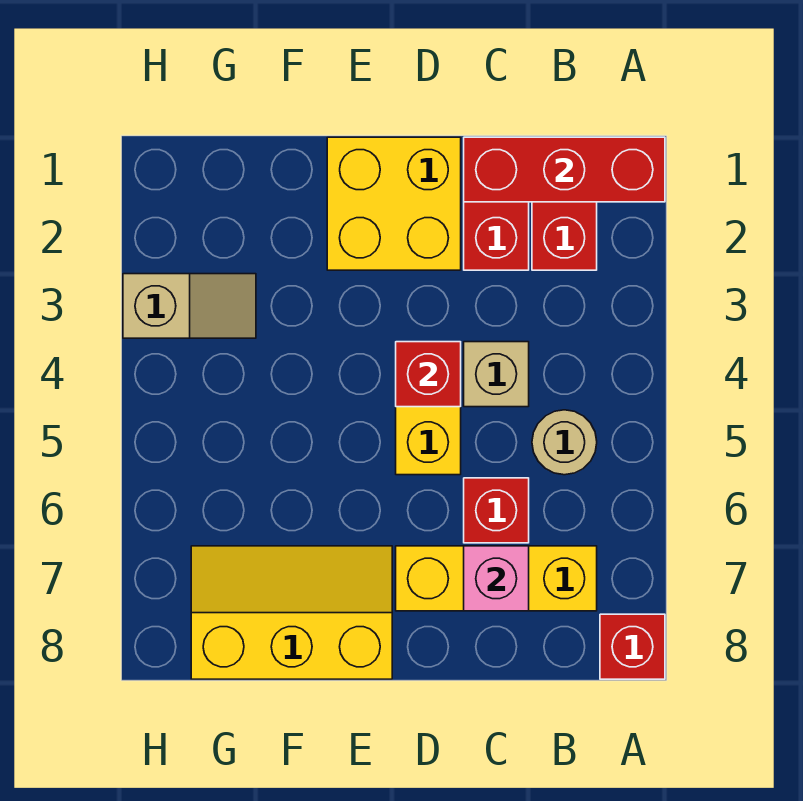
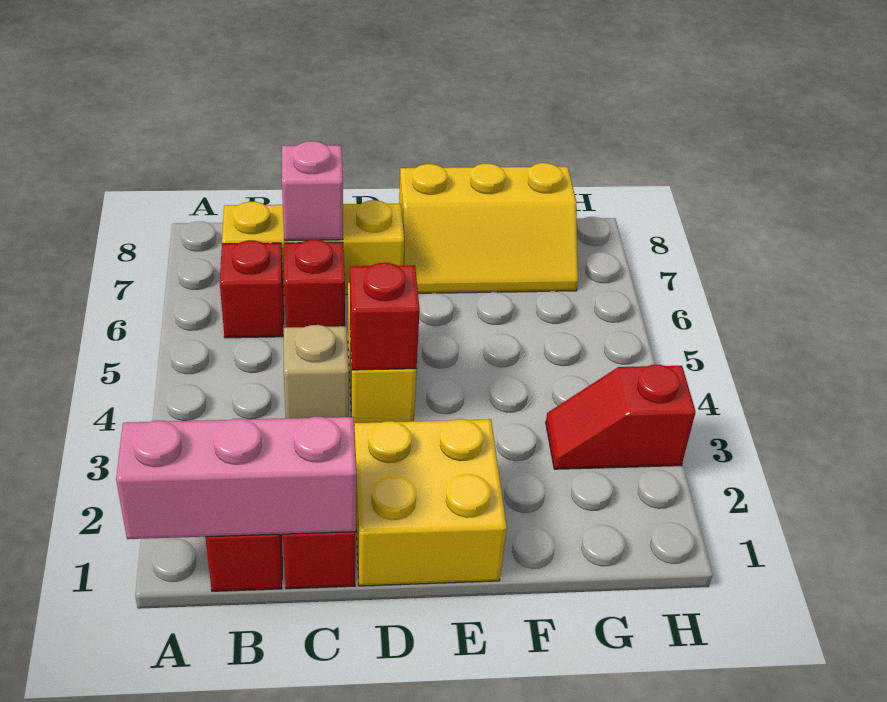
red 1x3 brick [464,137,665,202] -> pink 1x3 brick [116,417,356,539]
red 1x1 brick [600,614,665,679] -> red 1x1 brick moved to [220,240,284,338]
tan 1x1 round brick [532,410,597,475] -> none
tan 1x2 slope [123,274,256,338] -> red 1x2 slope [546,365,696,469]

